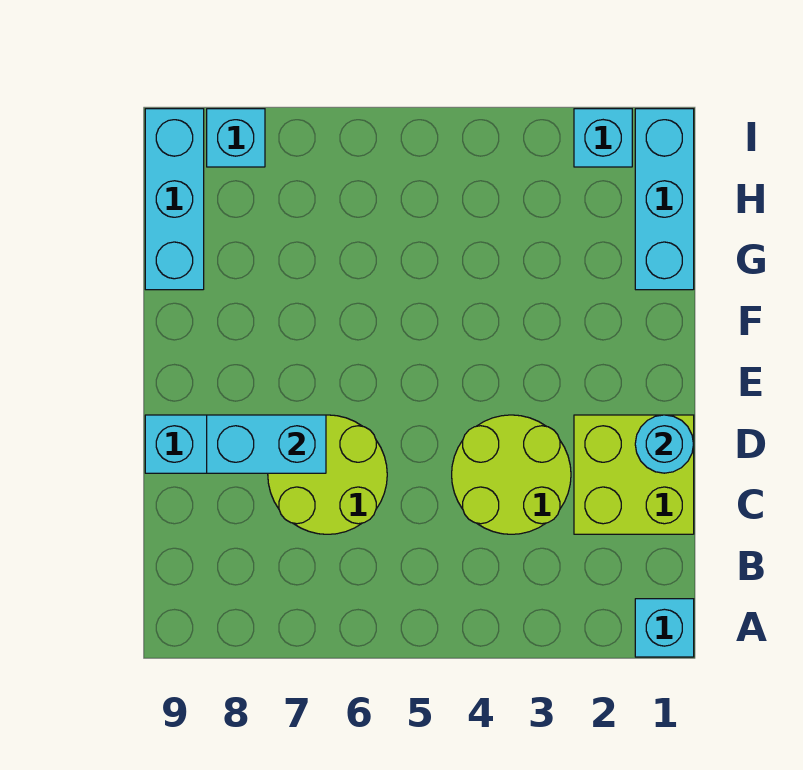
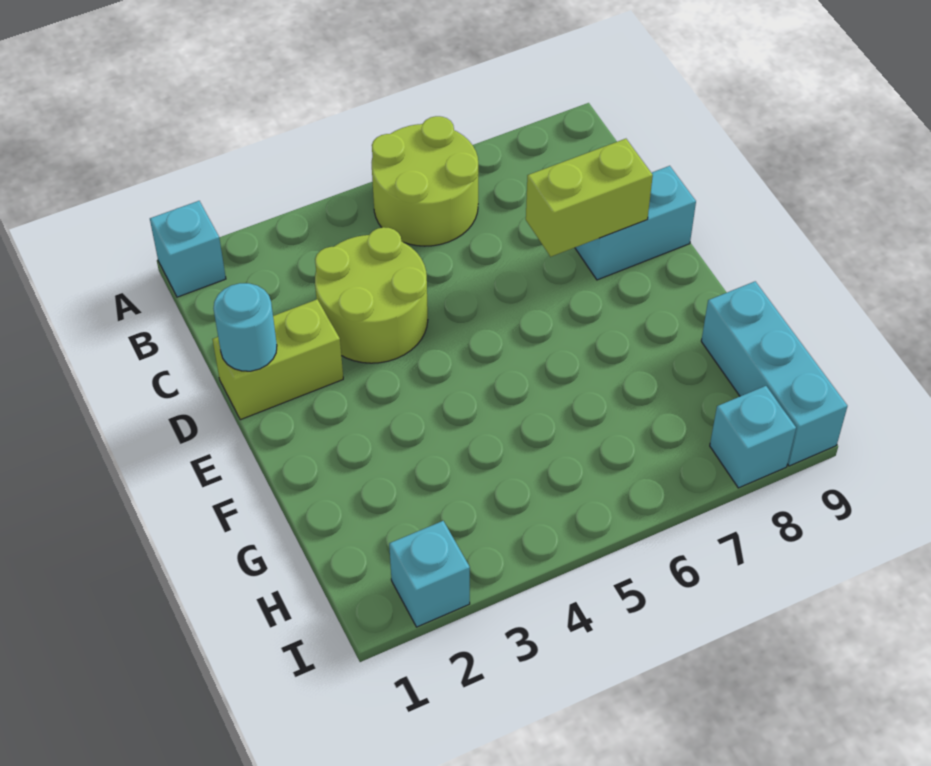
lime 2x2 brick [574,415,694,534] -> lime 1x2 brick [213,299,343,420]
lime 2x2 round brick [268,415,387,534] -> lime 2x2 round brick moved to [372,116,478,246]
cyan 1x2 brick [207,415,326,473] -> lime 1x2 brick [526,139,653,257]
cyan 1x3 brick [635,109,694,290] -> none

